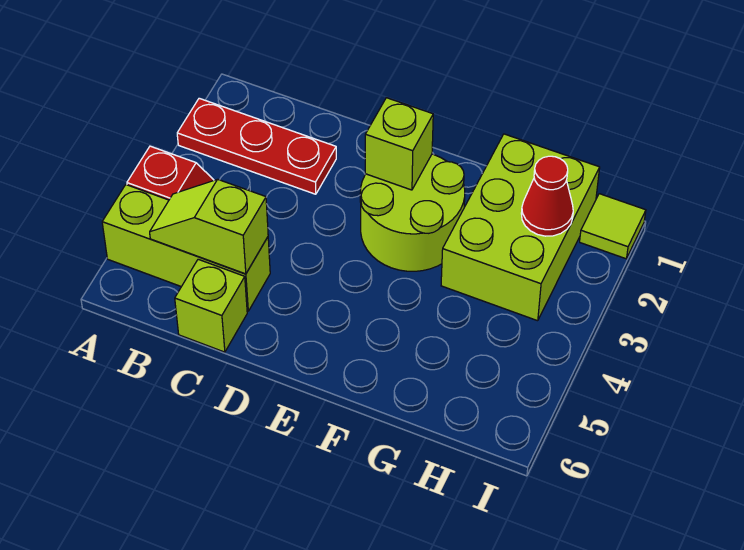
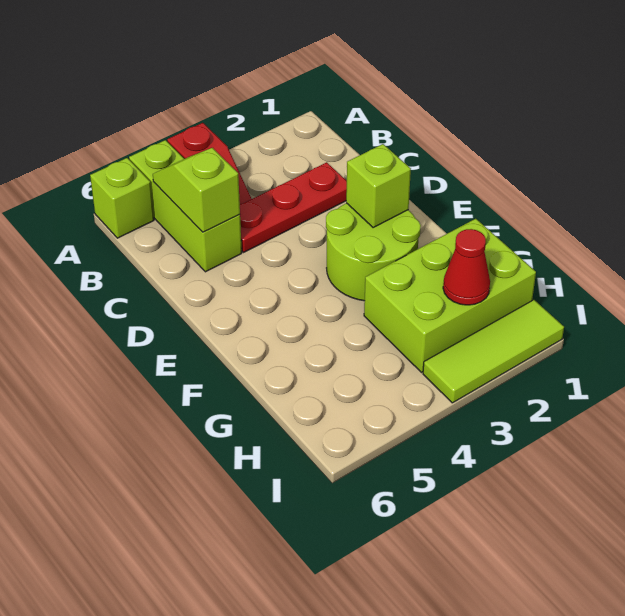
red 1x3 plate [177,98,336,194] -> red 1x3 plate turned to [240,162,347,252]
lime 1x1 brick [175,259,247,352] -> lime 1x1 brick moved to [90,158,154,238]
lime 1x1 tile [580,194,646,259] -> lime 1x3 tile [423,300,564,403]

